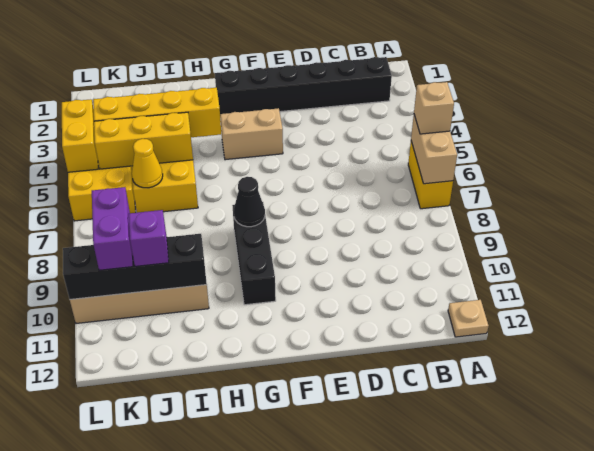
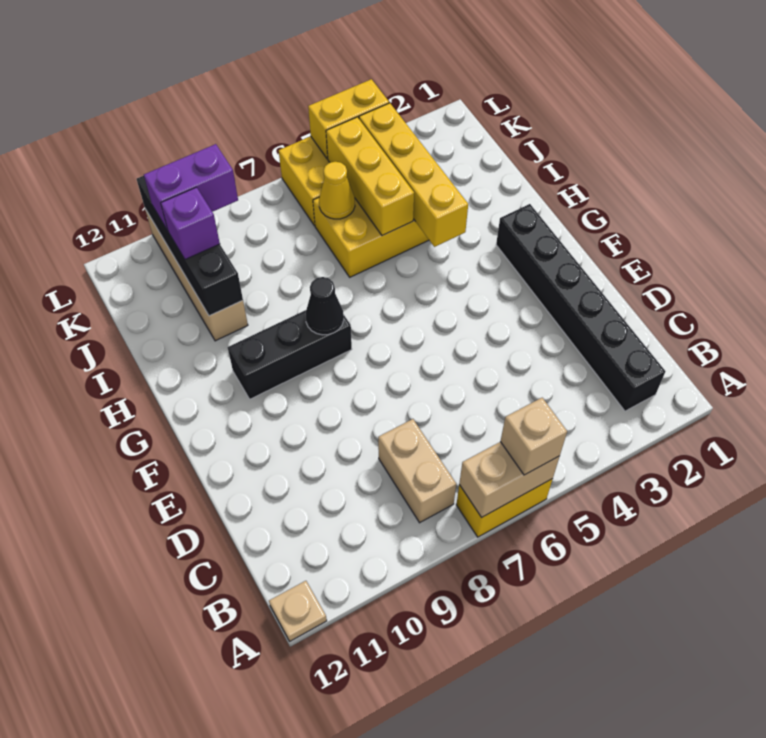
tan 1x2 brick [220,108,283,160] -> tan 1x2 brick moved to [378,419,456,523]

